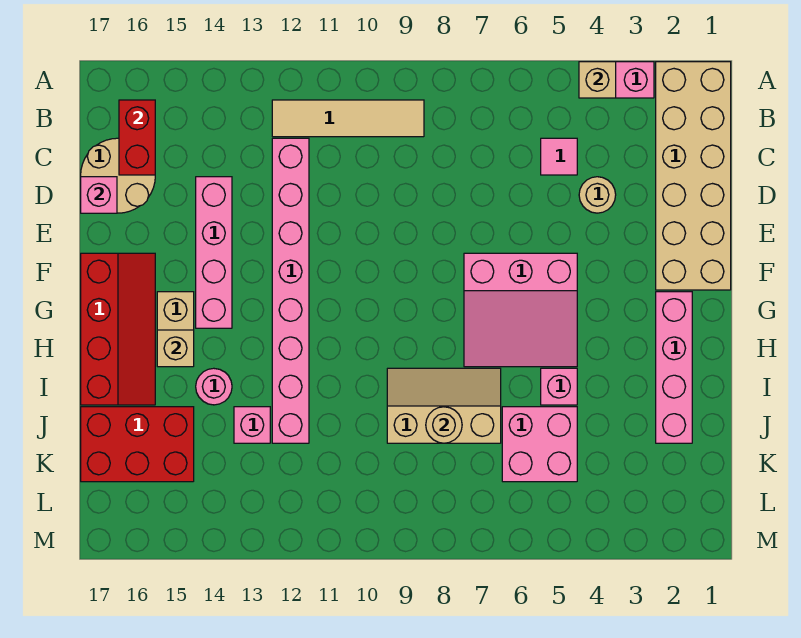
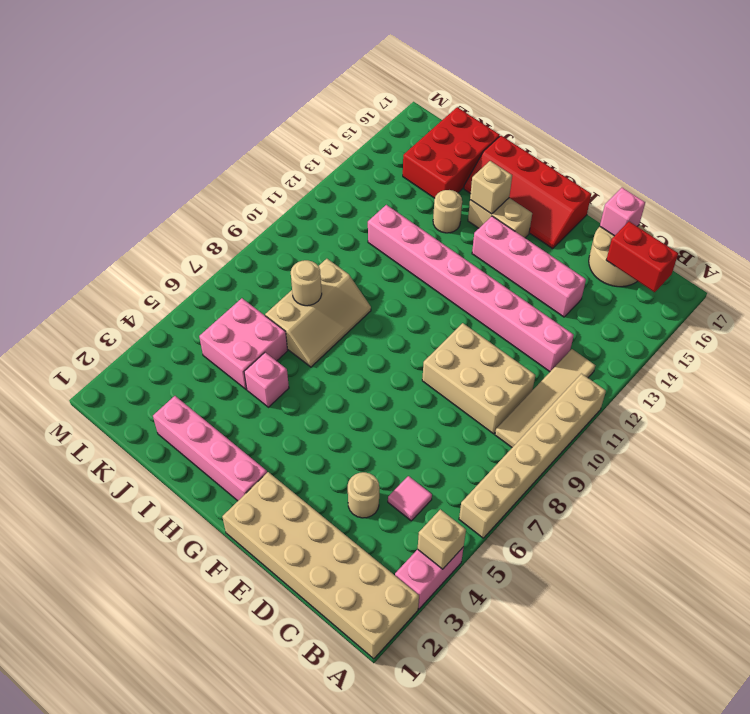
none -> tan 1x6 brick [459,374,606,538]
none -> tan 2x3 brick [422,323,535,434]
pink 3x3 slope [464,253,577,367] -> none
pink 1x1 round brick [196,368,232,405] -> tan 1x1 round brick [433,190,462,233]
pink 1x1 brick [234,407,270,443] -> none

